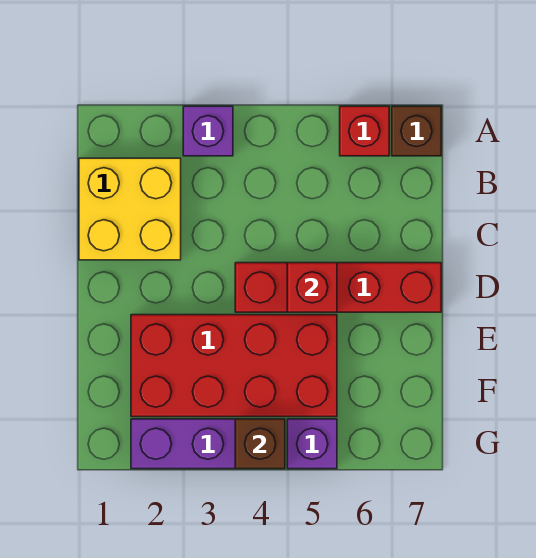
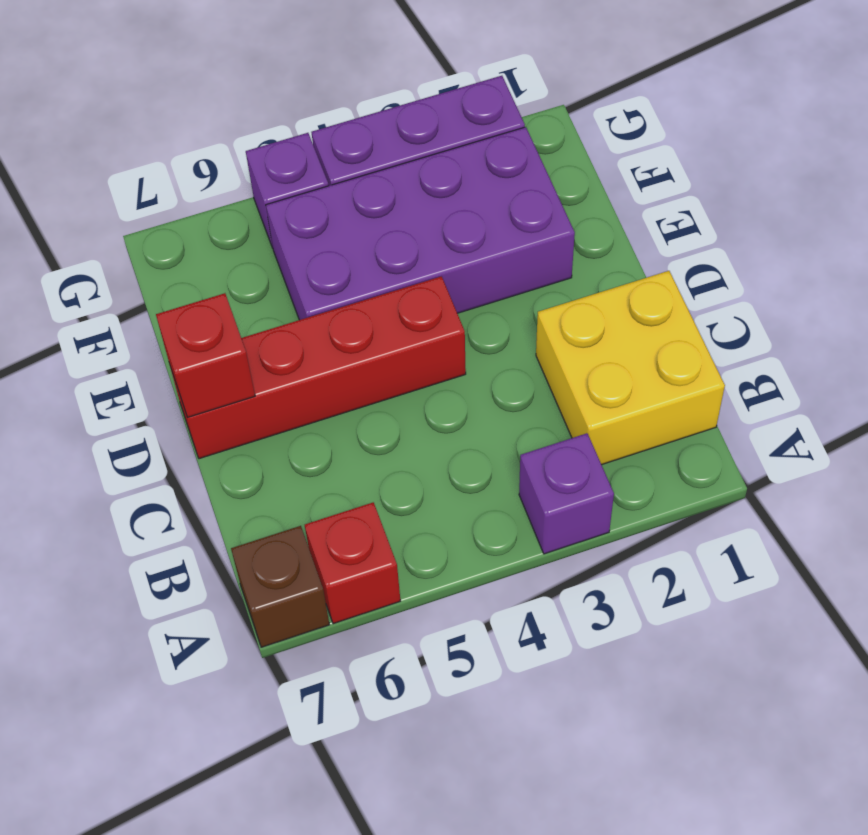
red 1x1 brick [287,263,337,312] -> red 1x1 brick moved to [156,293,255,417]
red 2x4 brick [131,315,337,417] -> purple 2x4 brick [266,127,575,320]
brown 1x1 brick [235,419,285,469] -> none

